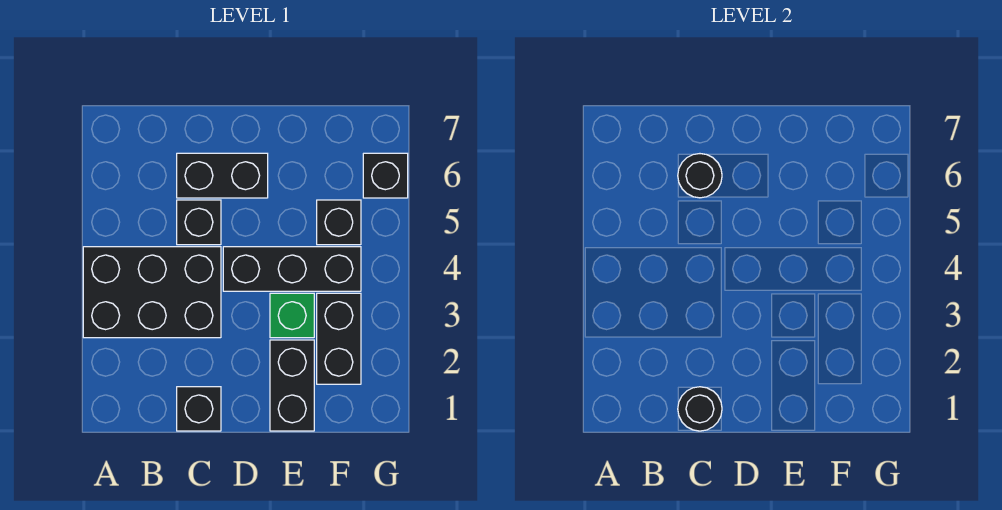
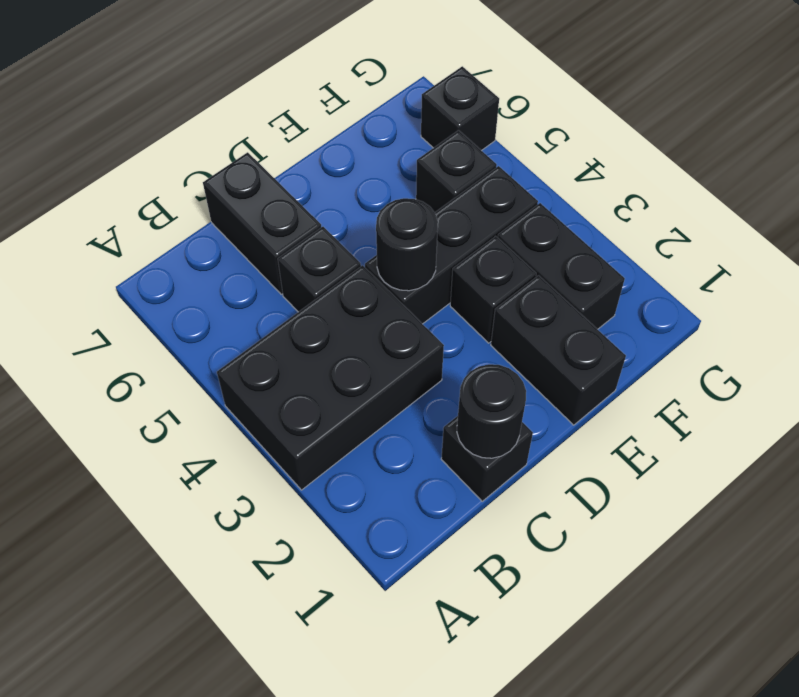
black 1x2 brick [177,153,268,198] -> black 1x2 brick turned to [203,152,321,294]
black 1x1 round brick [678,154,722,198] -> black 1x1 round brick moved to [376,198,438,291]
green 1x1 brick [270,293,314,338] -> black 1x1 brick [450,236,536,343]

